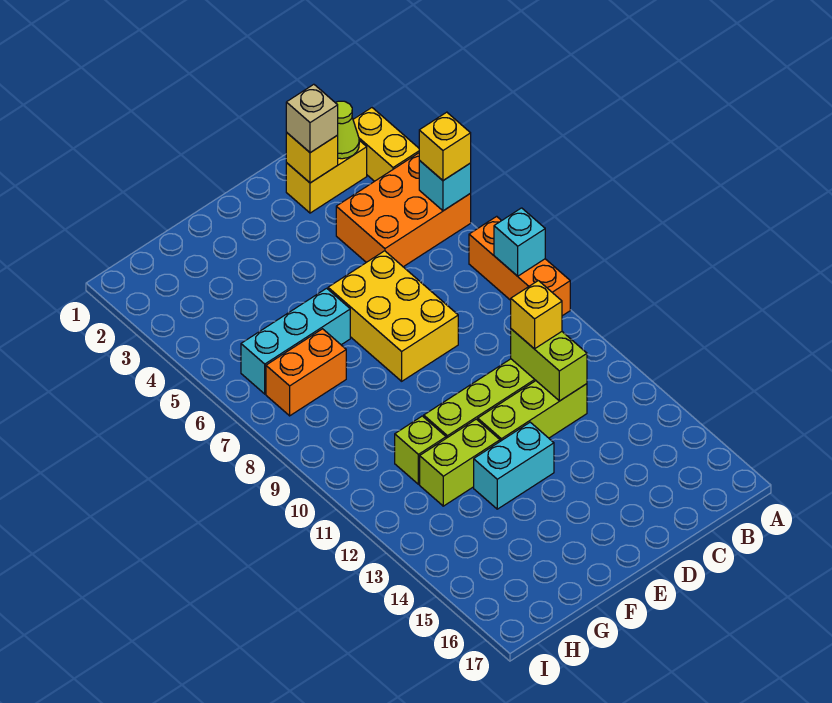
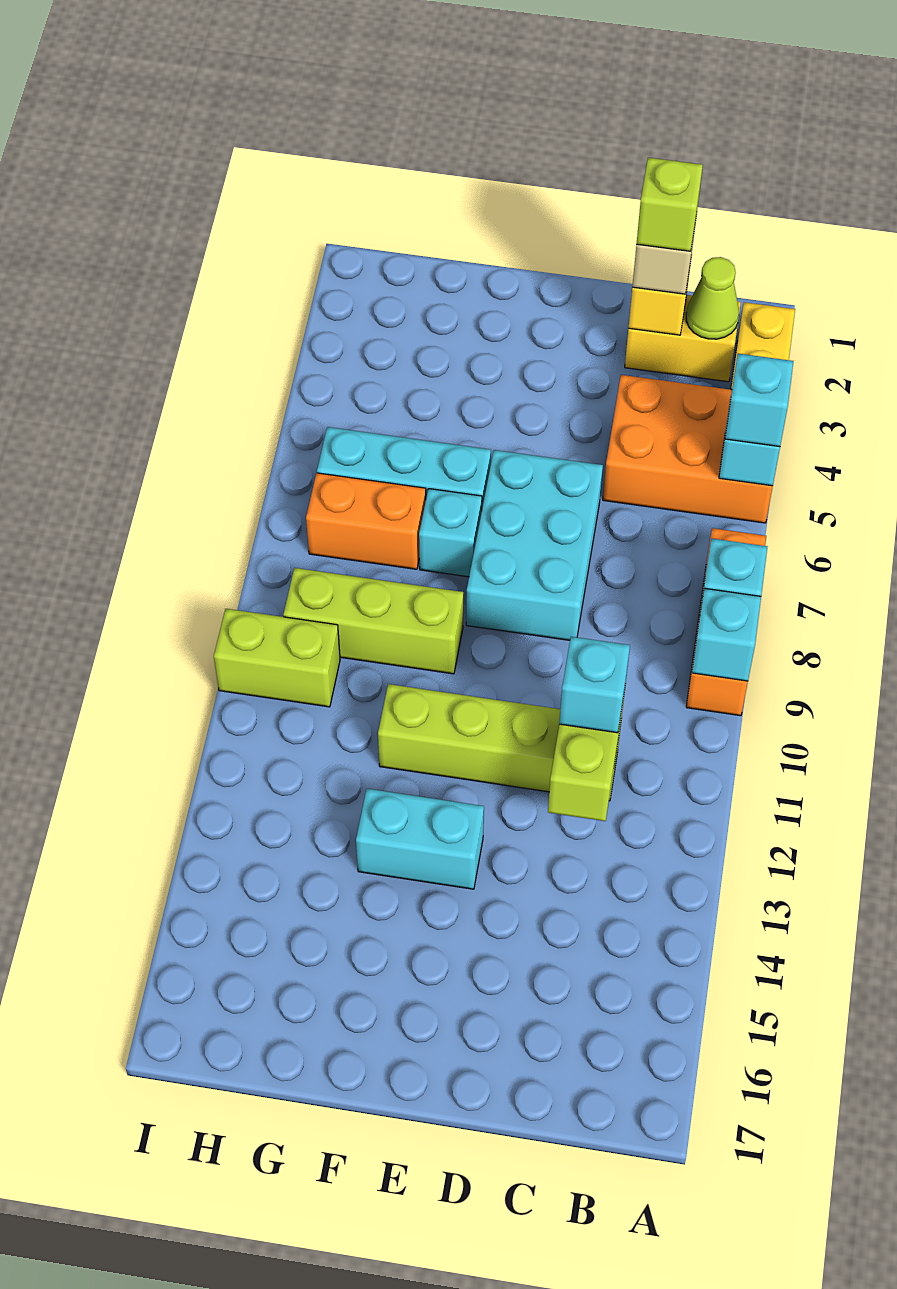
yellow 1x1 brick [419,112,471,180] -> cyan 1x1 brick [725,354,793,447]
none -> cyan 1x1 brick [692,588,761,681]
yellow 1x1 brick [511,281,562,349] -> cyan 1x1 brick [559,637,630,733]
lime 1x3 brick [478,381,587,441] -> lime 1x3 brick moved to [283,568,463,674]
yellow 2x3 brick [328,251,458,381] -> cyan 2x3 brick [466,450,603,640]
none -> cyan 1x1 brick [419,489,482,577]
lime 1x2 brick [420,419,500,506] -> lime 1x2 brick moved to [214,609,340,707]
lime 1x1 brick [395,416,446,484] -> lime 1x1 brick moved to [637,158,703,251]

